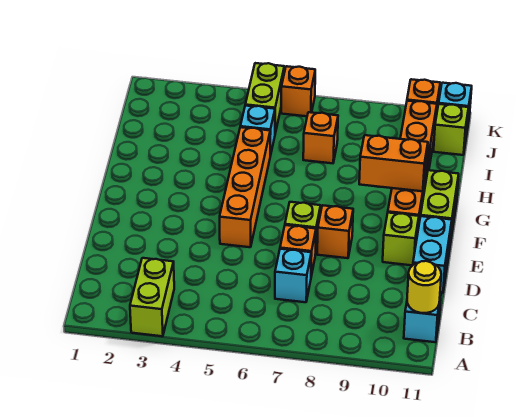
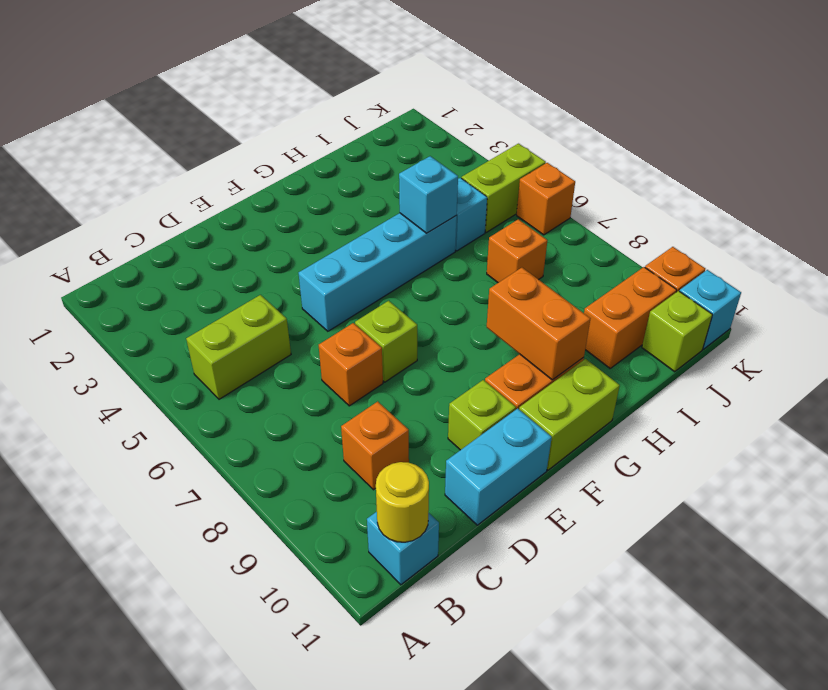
lime 1x2 brick [130,258,174,336] -> lime 1x2 brick moved to [186,295,291,399]
cyan 1x1 brick [275,249,311,302] -> cyan 1x1 brick moved to [399,156,458,233]
orange 1x4 brick [220,127,270,247] -> cyan 1x4 brick [298,213,457,331]
orange 1x1 brick [317,205,353,258] -> orange 1x1 brick moved to [341,401,409,490]

